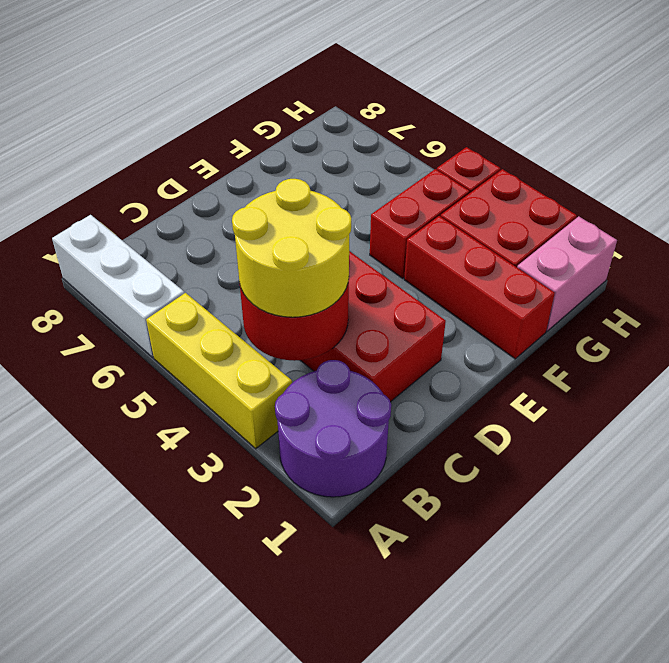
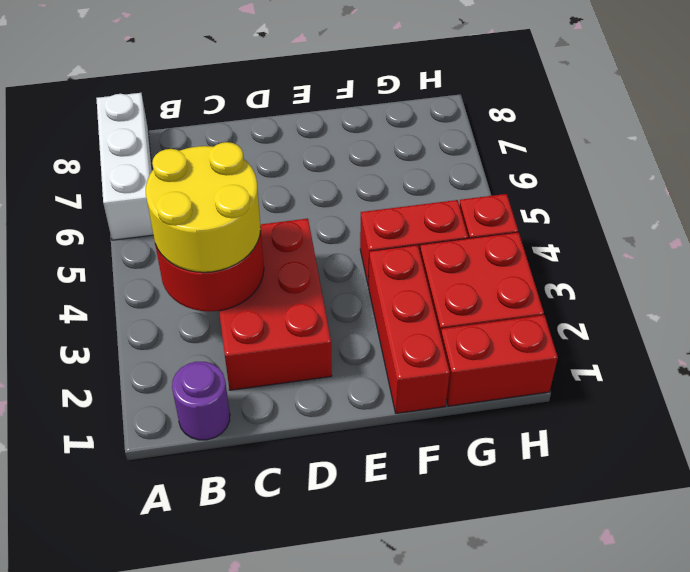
purple 2x2 round brick [275,360,391,497] -> purple 1x1 round brick [172,362,230,440]
yellow 1x3 brick [146,293,292,449] -> none
pink 1x2 brick [517,216,617,331] -> red 1x2 brick [441,315,558,406]

